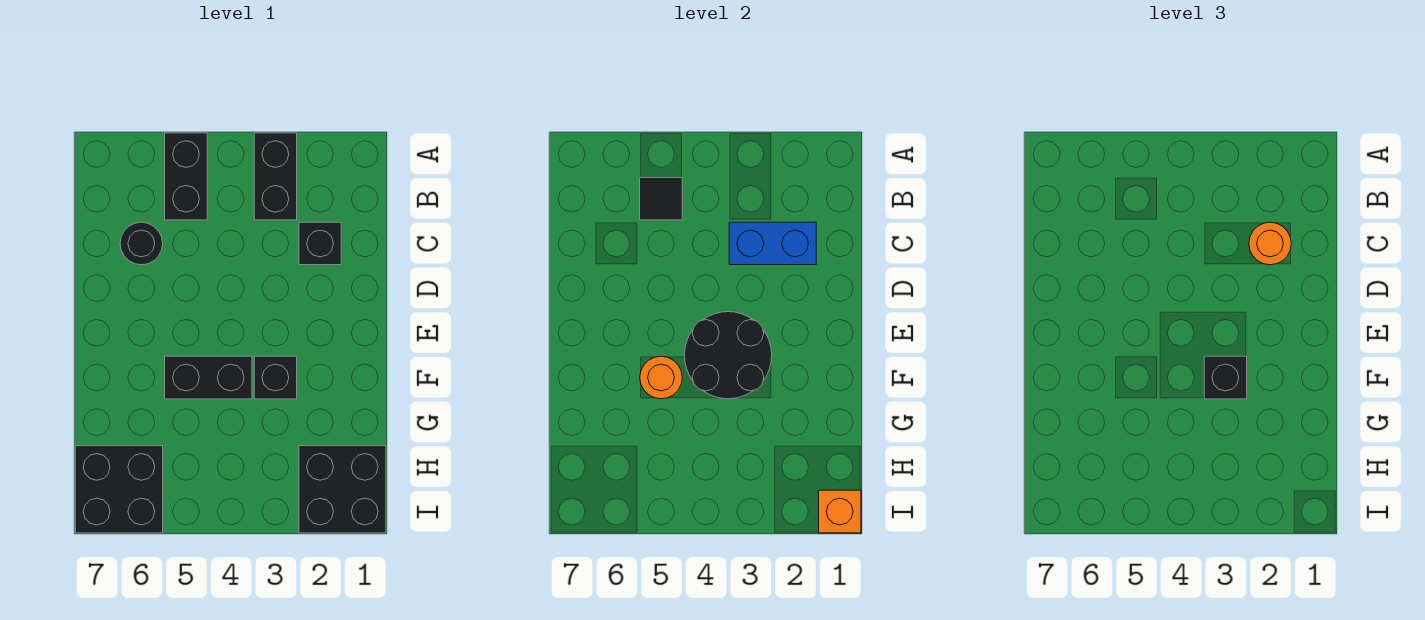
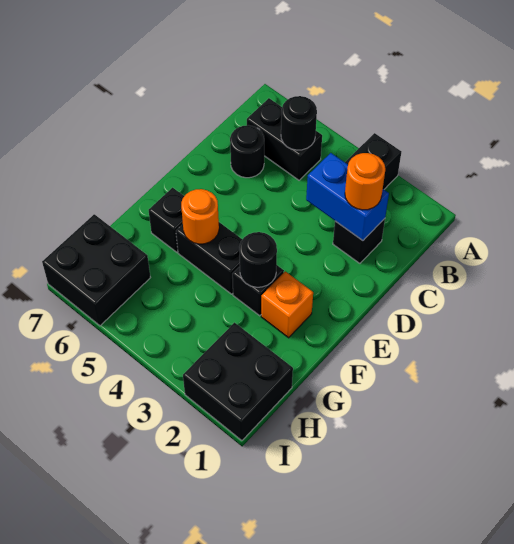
black 1x2 brick [165,133,207,220] -> black 1x2 brick turned to [247,98,322,180]
black 1x1 tile [640,178,682,220] -> black 1x1 round brick [281,96,317,150]
black 2x2 round brick [685,312,772,399] -> black 1x1 round brick [239,232,277,287]
black 1x1 brick [1204,356,1247,399] -> black 1x1 brick moved to [149,188,184,252]
orange 1x1 brick [819,490,861,533] -> orange 1x1 brick moved to [261,271,313,338]

